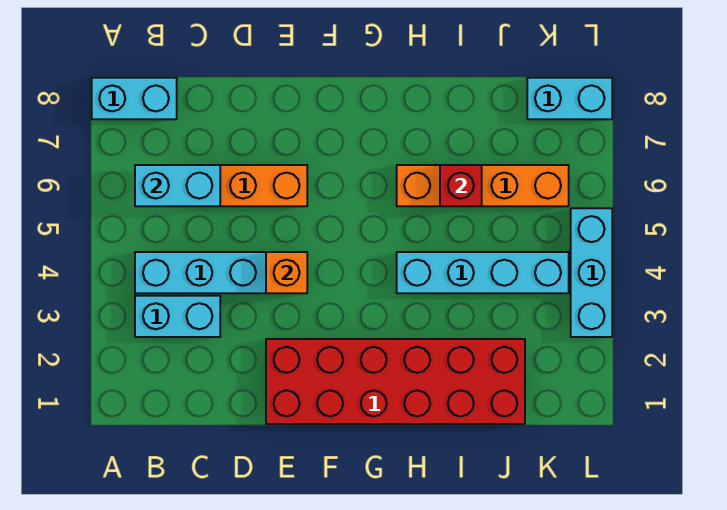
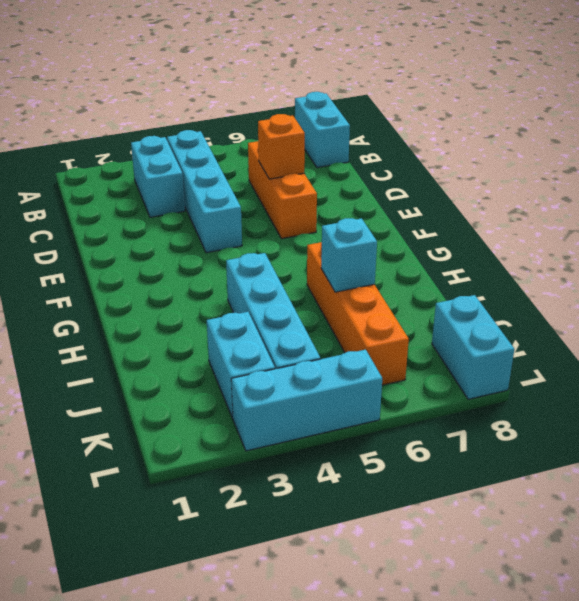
cyan 1x2 brick [135,165,220,206] -> cyan 1x2 brick moved to [207,312,275,418]
red 2x6 brick [266,339,525,424] -> none
orange 1x1 brick [266,252,307,293] -> orange 1x1 brick moved to [258,114,305,179]
red 1x1 brick [440,165,482,206] -> cyan 1x1 brick [321,218,377,292]

